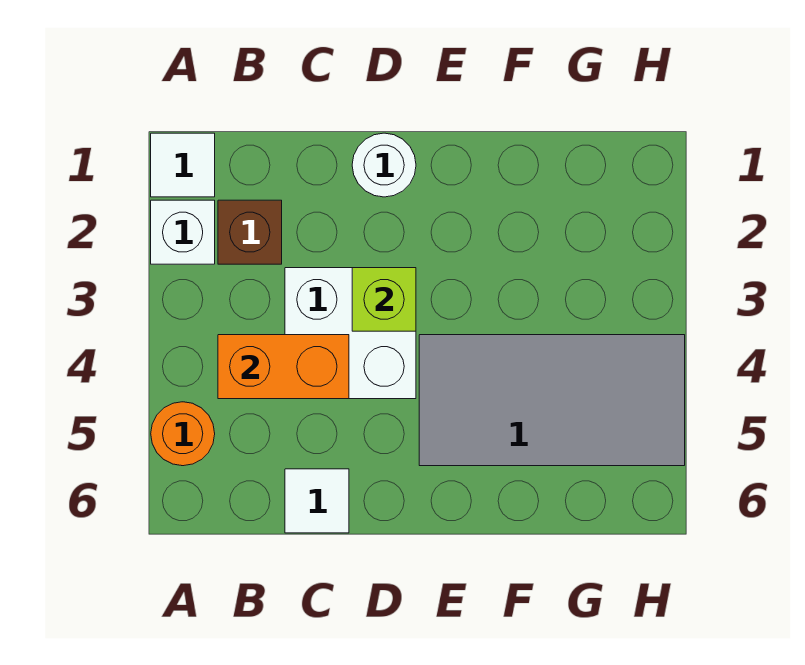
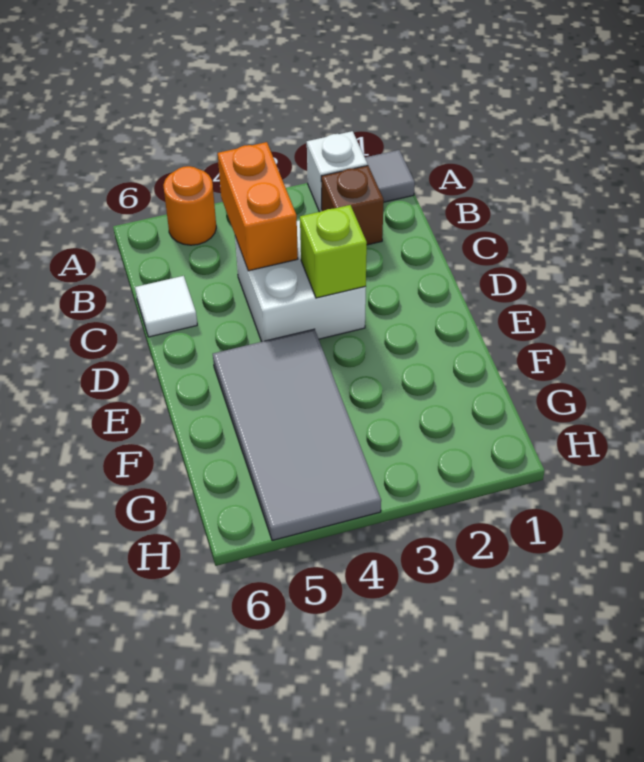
white 1x1 tile [151,133,215,197] -> grey 1x1 tile [365,150,415,202]
white 1x1 round brick [352,133,416,197] -> none

